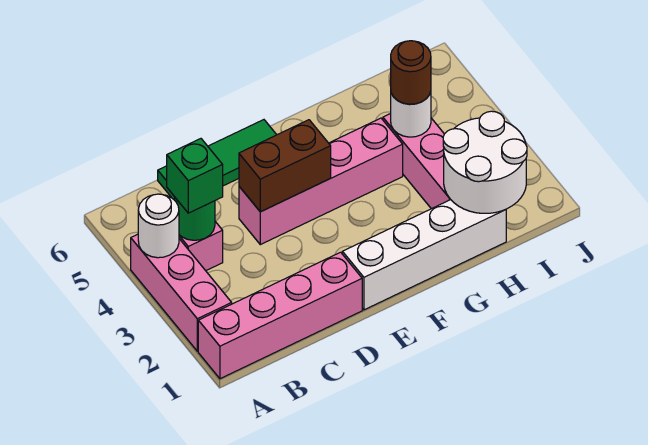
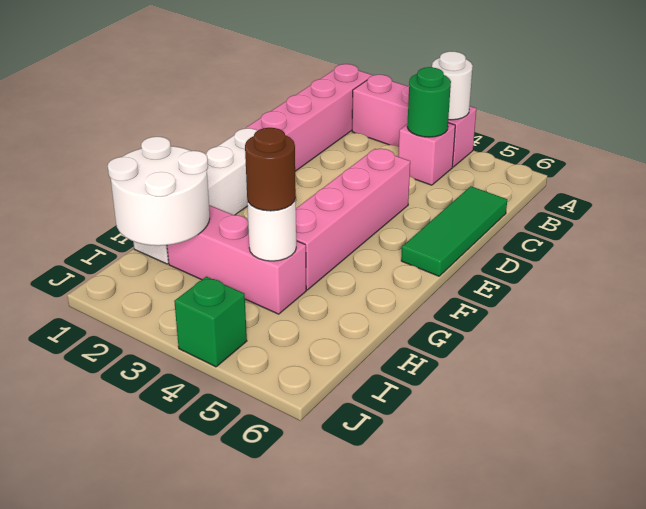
green 1x1 brick [167,139,223,213] -> green 1x1 brick moved to [174,277,247,367]
brown 1x2 brick [239,120,331,212] -> none

